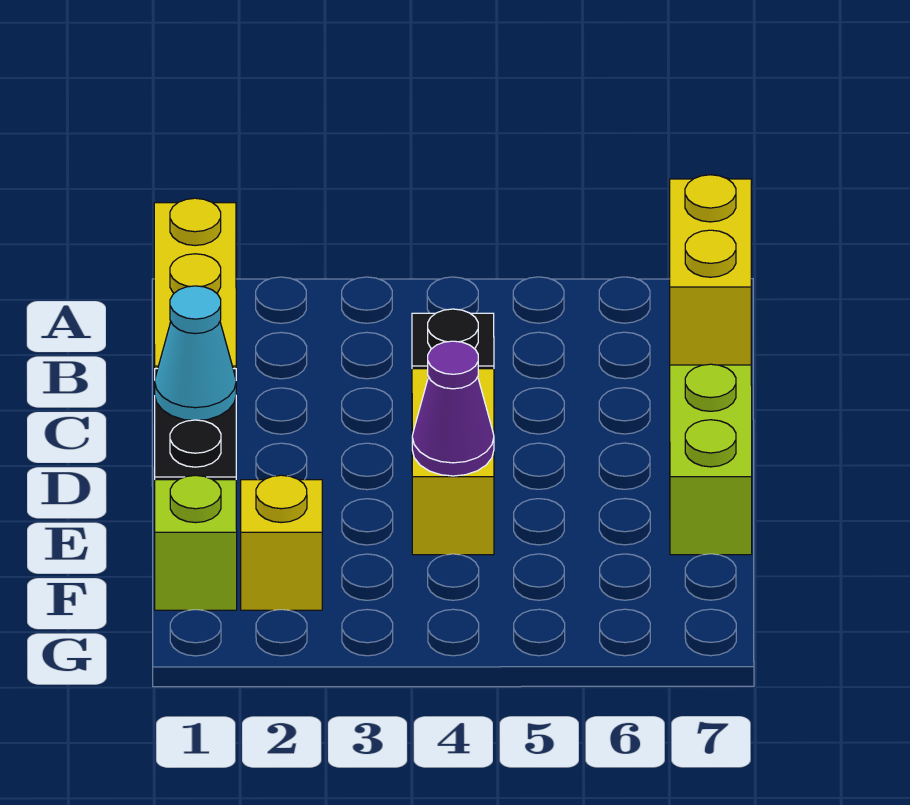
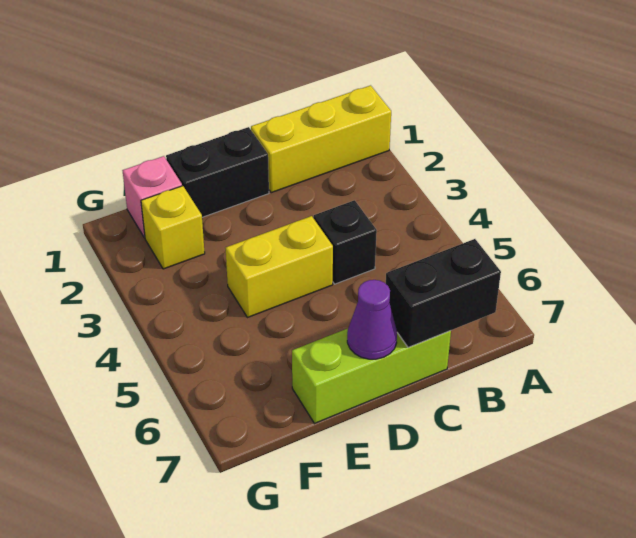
yellow 1x2 brick [670,175,751,365] -> black 1x2 brick [386,239,501,348]
cyan 1x1 cone [155,286,236,420] -> none
purple 1x1 cone [412,341,494,476] -> purple 1x1 cone moved to [347,280,397,359]
lime 1x1 brick [155,475,237,610] -> pink 1x1 brick [122,156,182,238]

